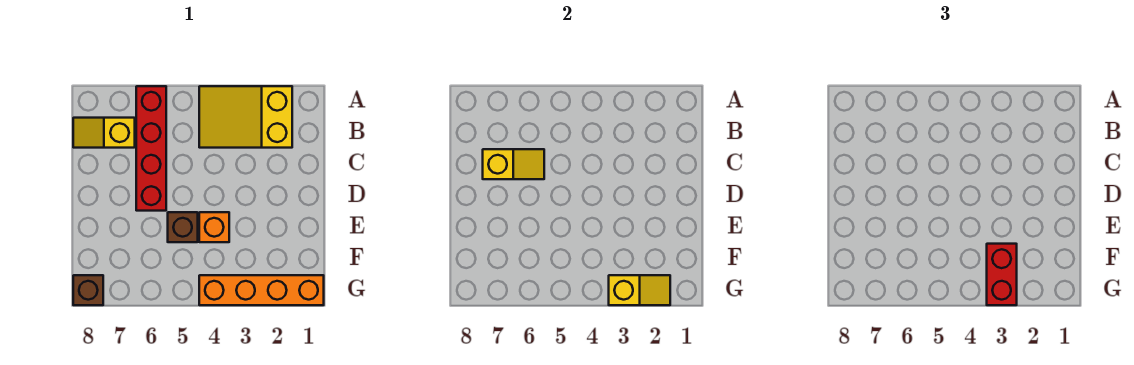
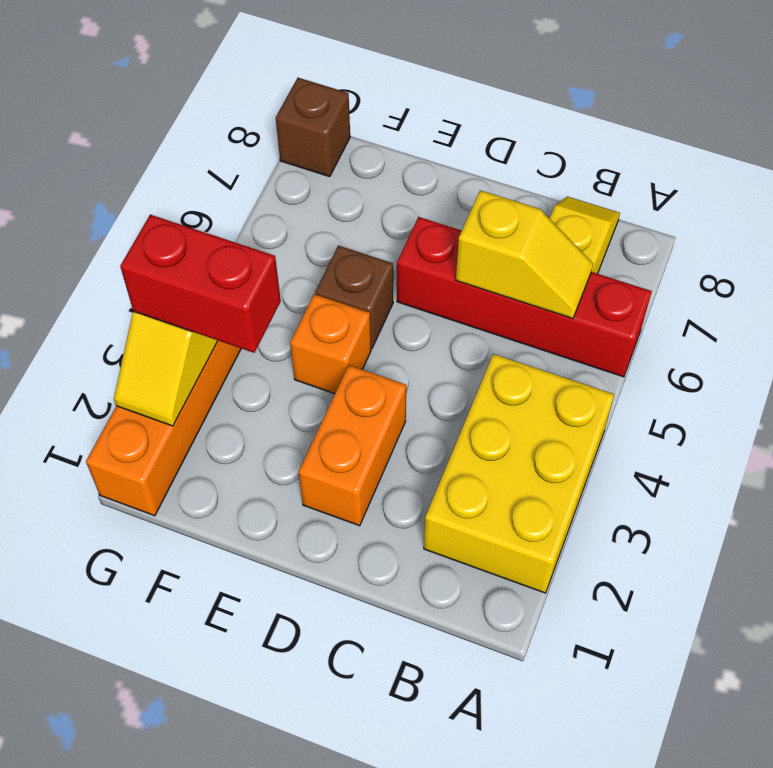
yellow 2x3 slope [199,86,292,148] -> yellow 2x3 brick [424,354,614,593]
yellow 1x2 slope [483,149,544,179] -> yellow 1x2 slope turned to [456,190,593,319]
none -> orange 1x2 brick [299,365,406,526]

